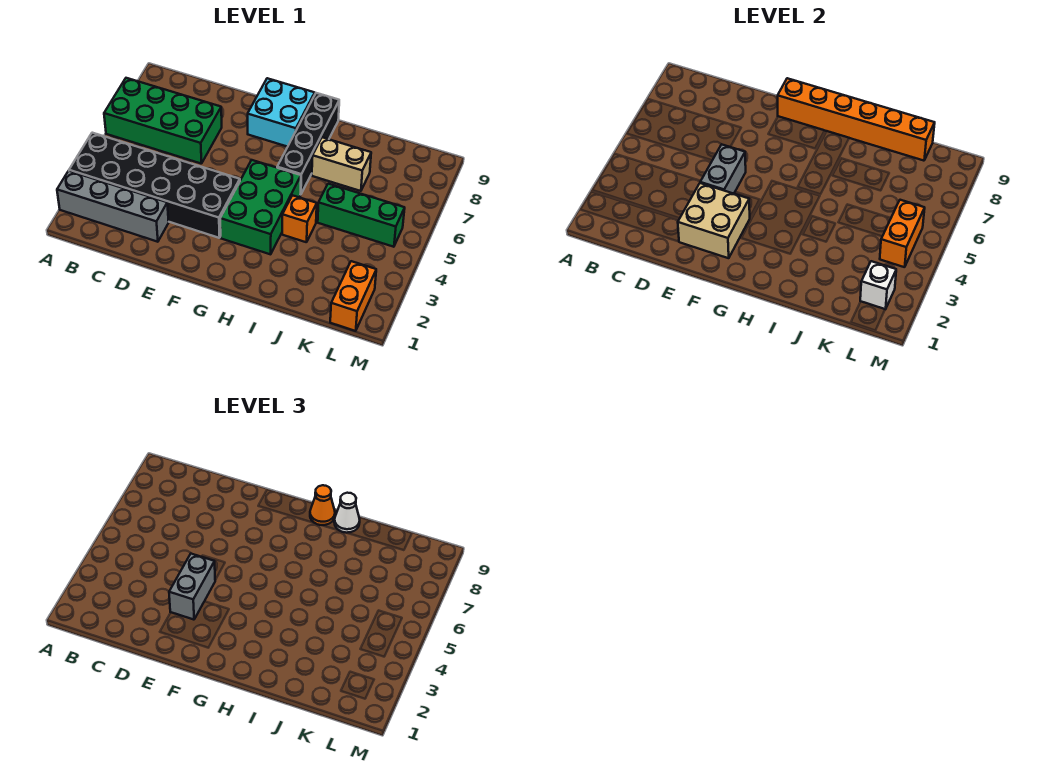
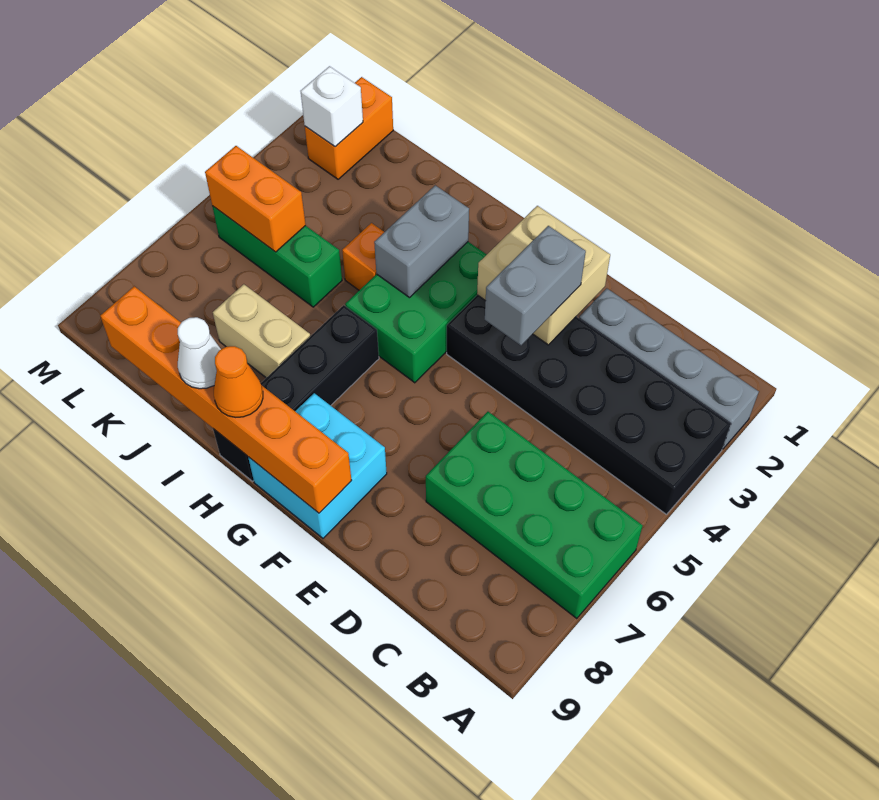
grey 1x2 brick [700,144,746,194] -> grey 1x2 brick moved to [374,185,469,298]
orange 1x2 brick [880,200,925,267] -> orange 1x2 brick turned to [205,146,306,252]

